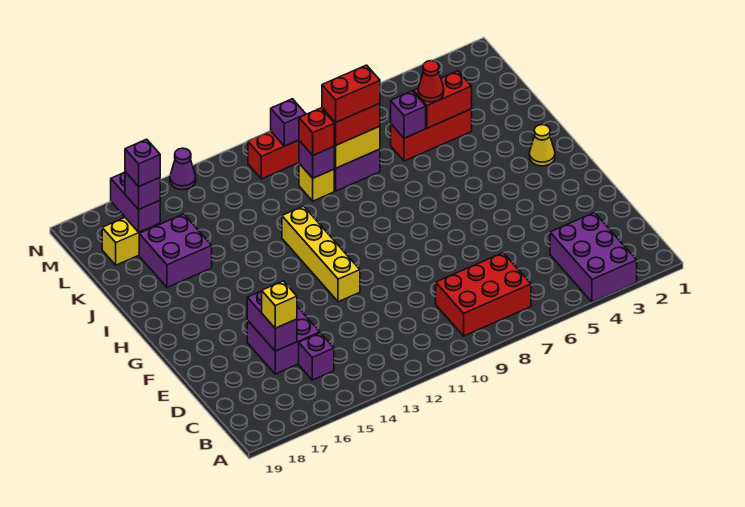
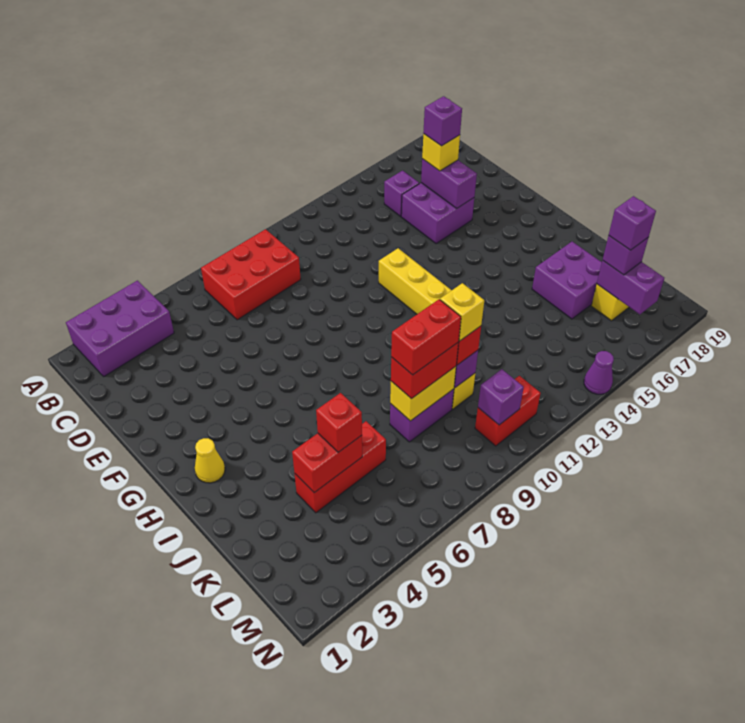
purple 2x3 brick [550,213,637,302] -> purple 2x3 brick turned to [66,281,174,377]
red 1x1 cone [418,61,444,102] -> red 1x1 brick [316,393,362,452]
purple 1x1 brick [391,91,426,138] -> purple 1x1 brick moved to [423,96,462,146]
none -> yellow 1x1 brick [440,283,484,341]

